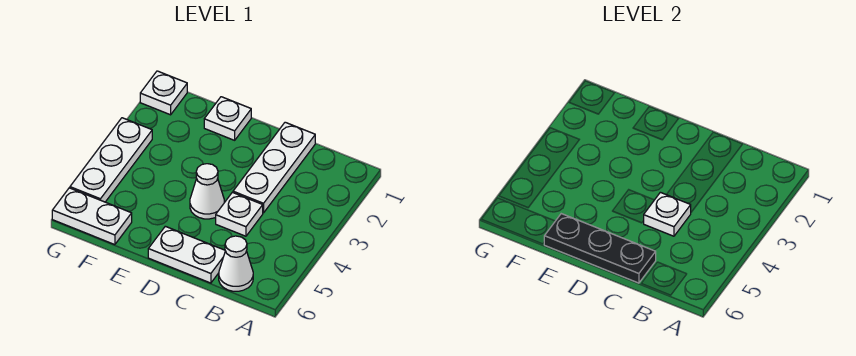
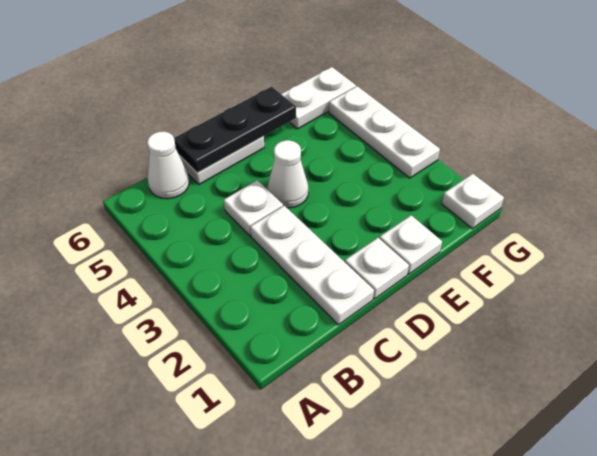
white 1x1 plate [644,192,691,236] -> white 1x1 plate moved to [345,238,409,299]

